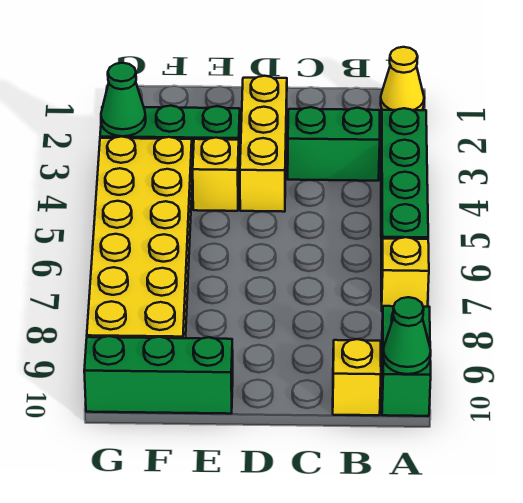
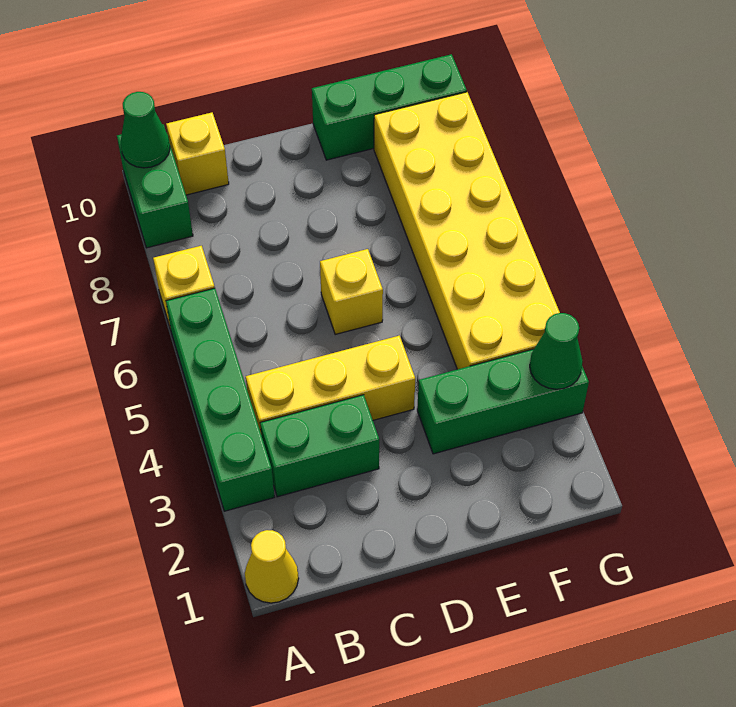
yellow 1x3 brick [240,76,287,212] -> yellow 1x3 brick turned to [246,336,415,432]
yellow 1x1 brick [192,138,239,211] -> yellow 1x1 brick moved to [320,249,383,334]

